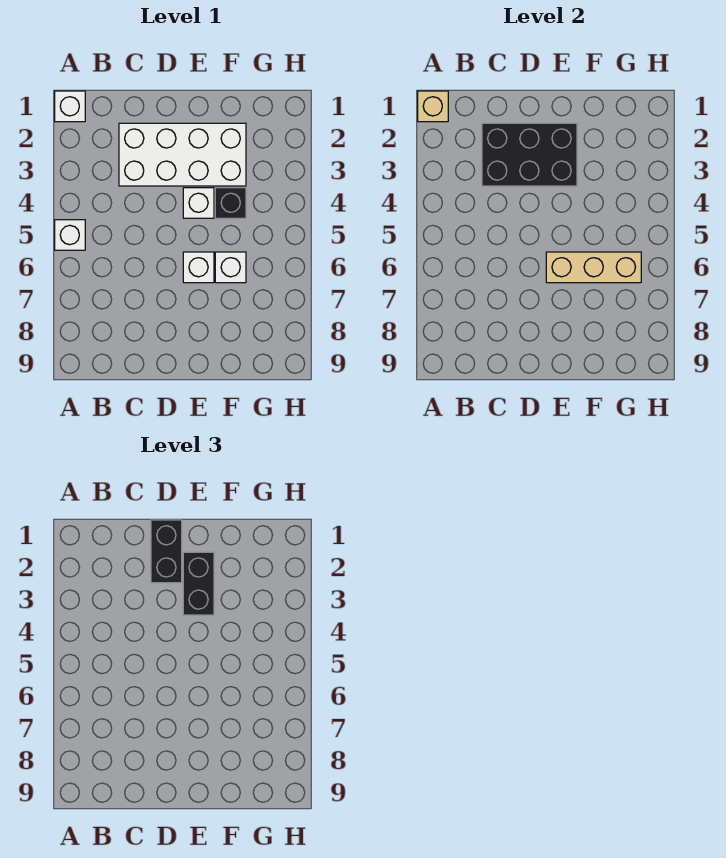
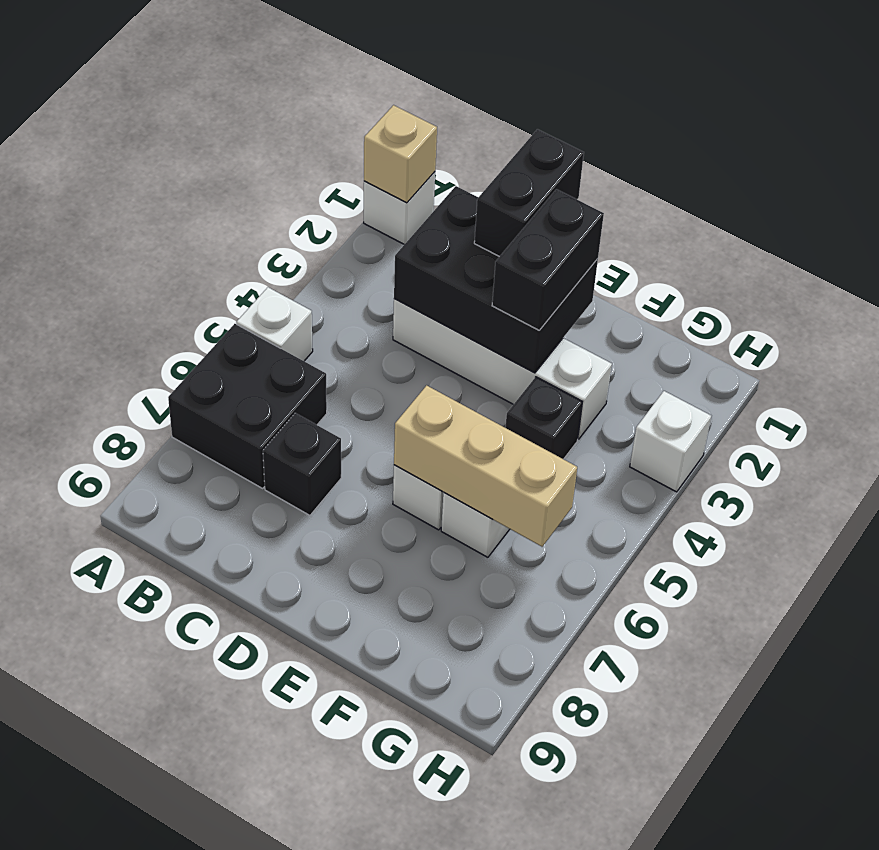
none -> black 2x2 brick [168,324,327,488]
white 2x4 brick [119,123,246,186] -> white 1x4 brick [393,299,612,439]
none -> black 1x1 brick [263,413,341,515]
white 1x1 brick [183,188,214,218] -> white 1x1 brick moved to [630,391,711,492]

